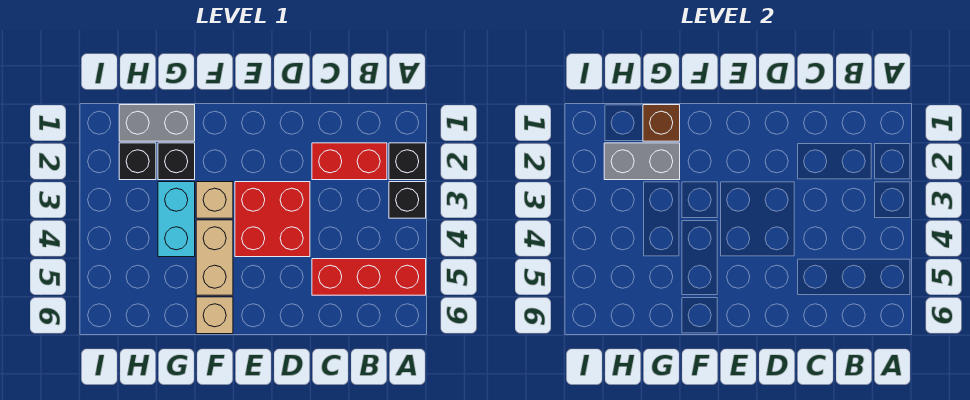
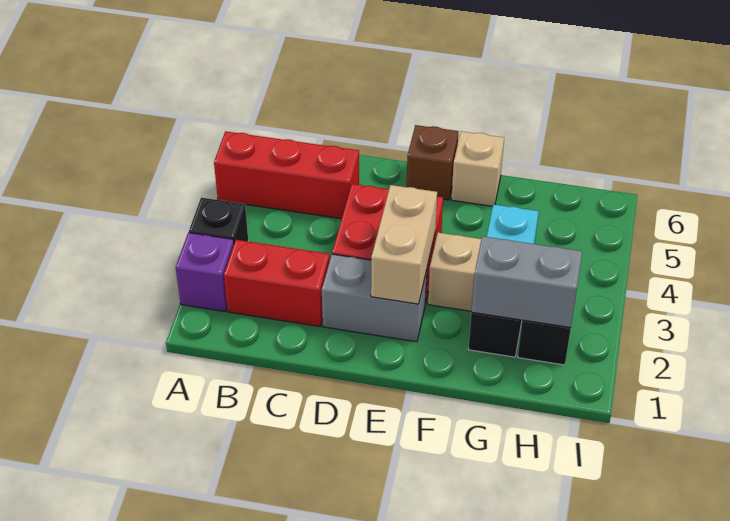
black 1x1 brick [389,143,426,180] -> purple 1x1 brick [176,233,234,312]
tan 1x2 brick [196,220,233,295] -> tan 1x2 brick moved to [371,185,437,304]
grey 1x2 brick [119,105,195,141] -> grey 1x2 brick moved to [322,254,427,342]
brown 1x1 brick [643,105,680,141] -> brown 1x1 brick moved to [407,125,459,200]

